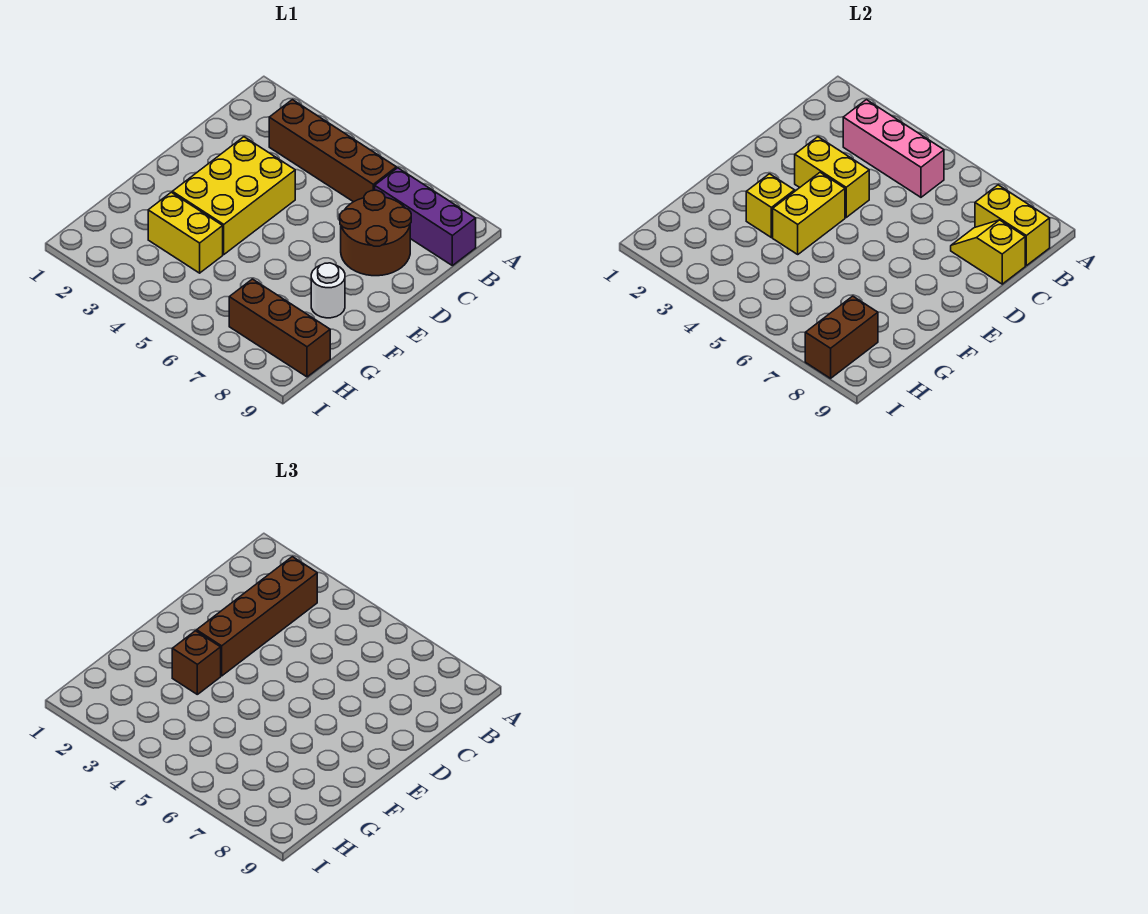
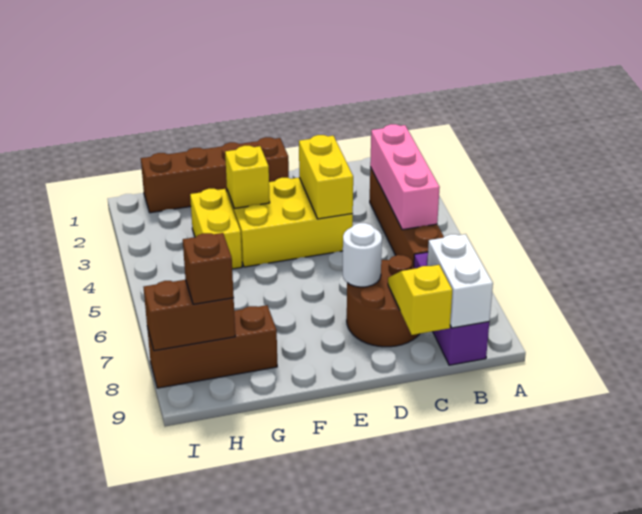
brown 1x4 brick [197,557,317,676] -> brown 1x4 brick moved to [141,137,289,213]
yellow 1x2 brick [975,185,1050,266] -> white 1x2 brick [427,234,493,328]
yellow 1x2 brick [773,172,845,254] -> none
brown 1x1 brick [172,631,221,694] -> brown 1x1 brick moved to [183,233,234,304]
white 1x1 round brick [311,263,345,318] -> white 1x1 round brick moved to [343,223,382,287]
brown 1x3 brick [229,279,330,377] -> brown 1x3 brick turned to [147,305,277,388]

